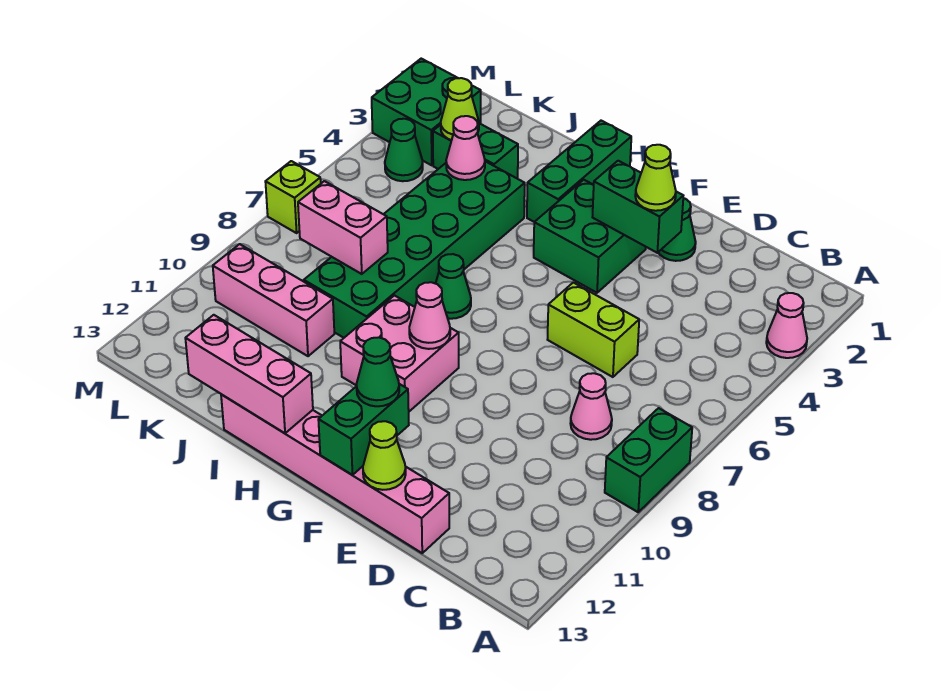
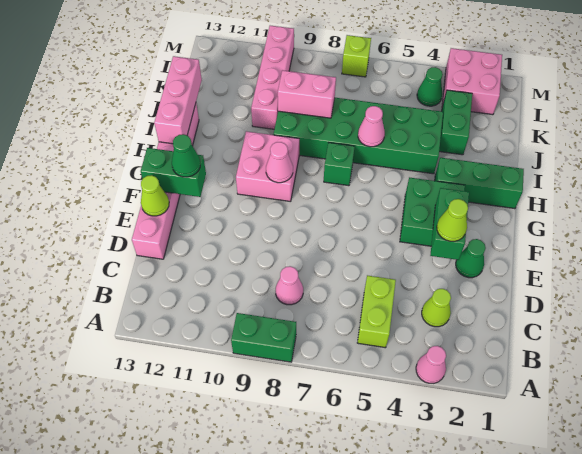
lime 1x2 brick [547,283,639,377] -> lime 1x2 brick moved to [357,275,396,348]
green 1x1 cone [436,254,471,319] -> green 1x1 brick [324,143,355,186]
pink 1x1 cone [446,116,485,180] -> pink 1x1 cone moved to [358,106,385,147]
pink 1x2 brick [298,181,388,274] -> pink 1x2 brick turned to [278,70,336,118]
pink 1x3 brick [213,244,334,356] -> pink 1x4 brick [251,26,294,129]
lime 1x1 cone [441,78,479,140] -> lime 1x1 cone moved to [422,289,451,327]
green 2x2 brick [372,59,481,165] -> pink 2x2 brick [442,48,502,115]

